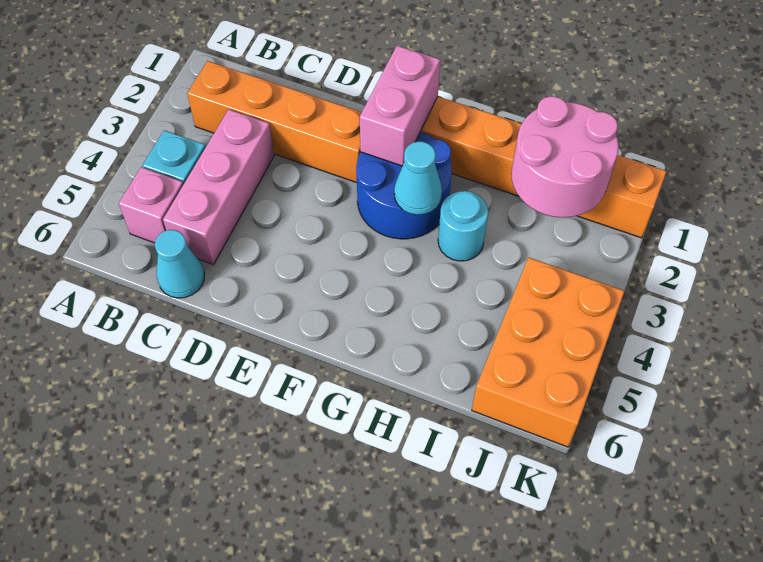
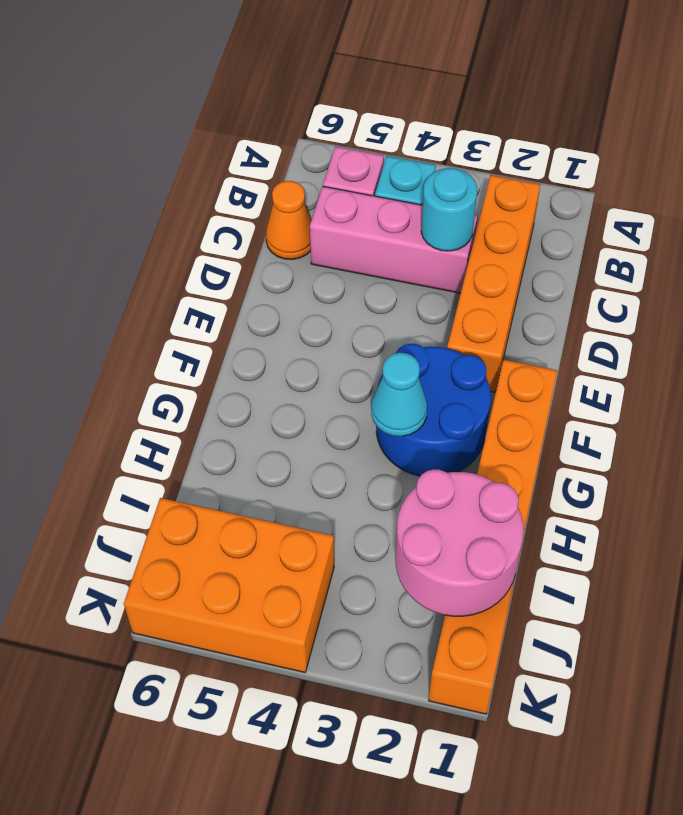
cyan 1x1 cone [155,230,204,298] -> orange 1x1 cone [266,181,311,260]
pink 1x2 brick [360,46,440,166] -> none
cyan 1x1 round brick [438,191,488,261] -> cyan 1x1 round brick moved to [421,168,477,251]

